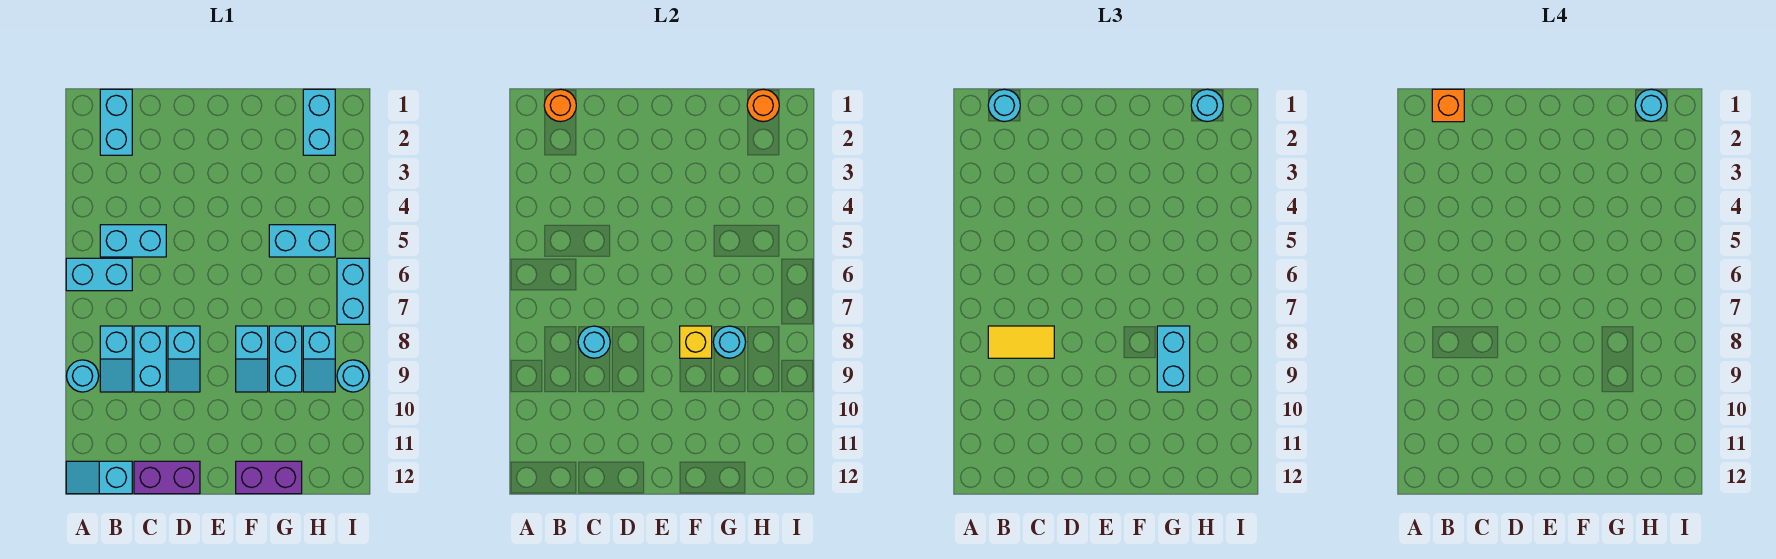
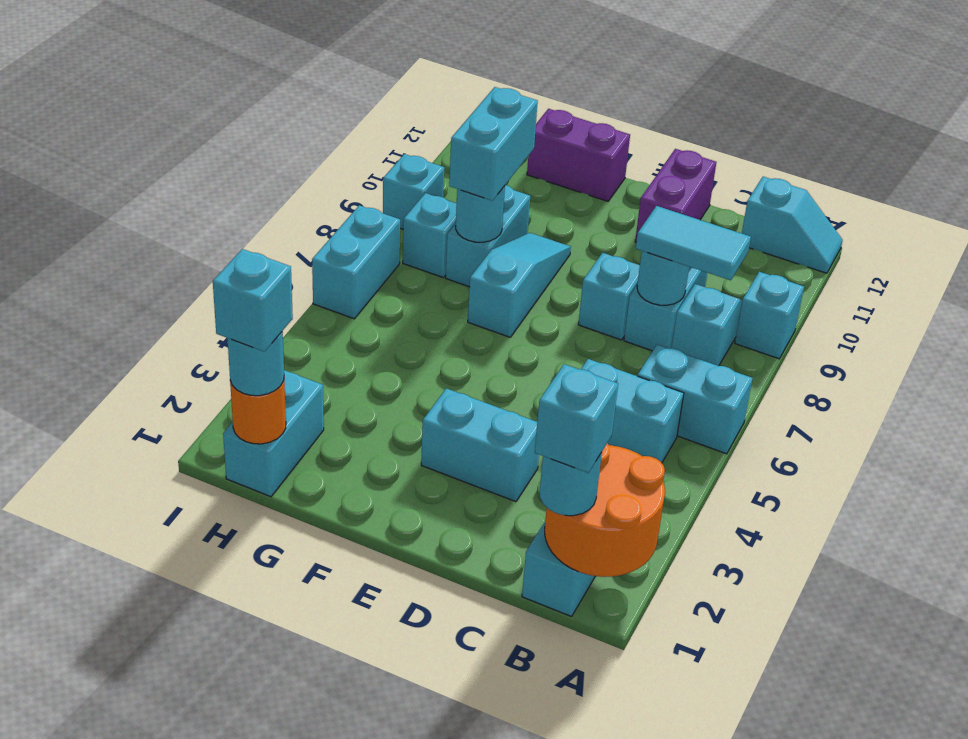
cyan 1x1 round brick [67,360,99,392] -> cyan 1x1 brick [735,272,804,359]
orange 1x1 round brick [544,89,576,122] -> orange 2x2 round brick [545,443,665,577]
orange 1x1 brick [1432,89,1464,122] -> cyan 1x1 brick [535,364,618,473]
yellow 1x2 tile [988,326,1054,358] -> cyan 1x2 tile [636,206,751,280]
purple 1x2 brick [134,461,200,494] -> purple 1x2 brick turned to [635,149,716,242]
cyan 1x2 slope [236,326,268,392] -> cyan 1x3 slope [468,233,571,337]
yellow 1x1 brick [680,326,712,358] -> none
cyan 1x2 brick [269,225,335,257] -> cyan 1x2 brick moved to [421,388,539,502]
cyan 1x1 round brick [1635,89,1667,122] -> cyan 1x1 brick [213,249,293,351]
cyan 1x1 round brick [337,360,369,392] -> cyan 1x1 brick [383,154,444,229]

